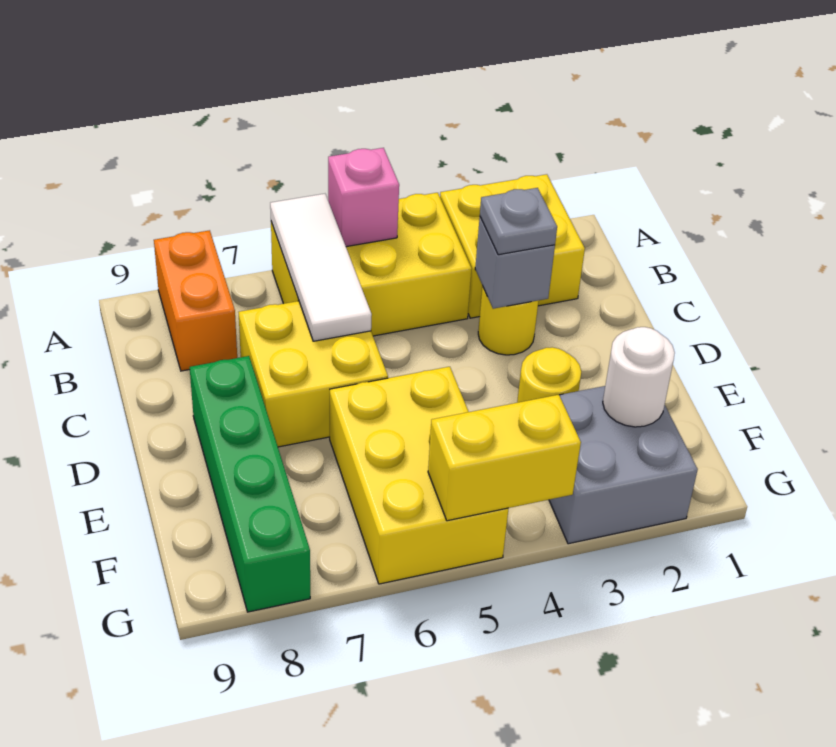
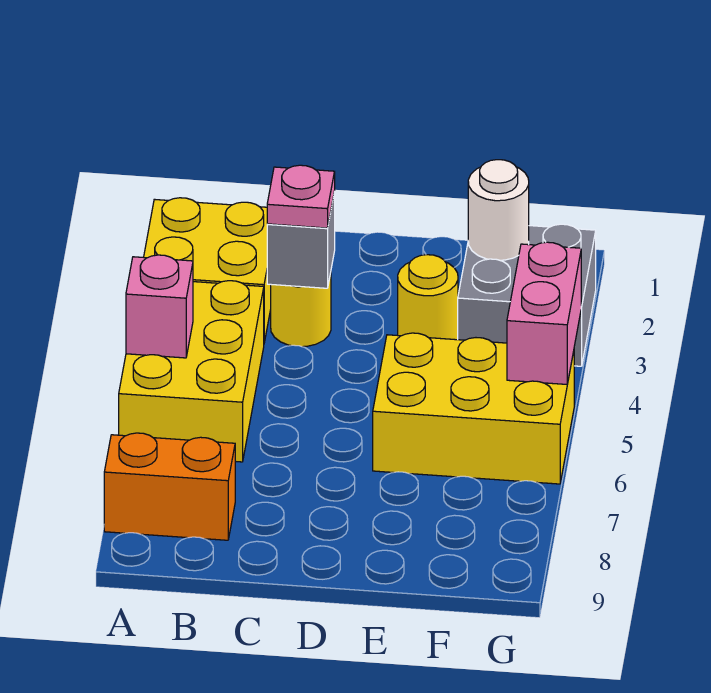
white 1x3 tile [270,194,372,341] -> none
grey 1x1 plate [480,188,557,255] -> pink 1x1 plate [267,165,335,228]
yellow 2x2 brick [239,301,388,447] -> none
green 1x4 brick [190,356,310,612] -> none
yellow 1x2 brick [428,395,581,521] -> pink 1x2 brick [507,242,581,384]

